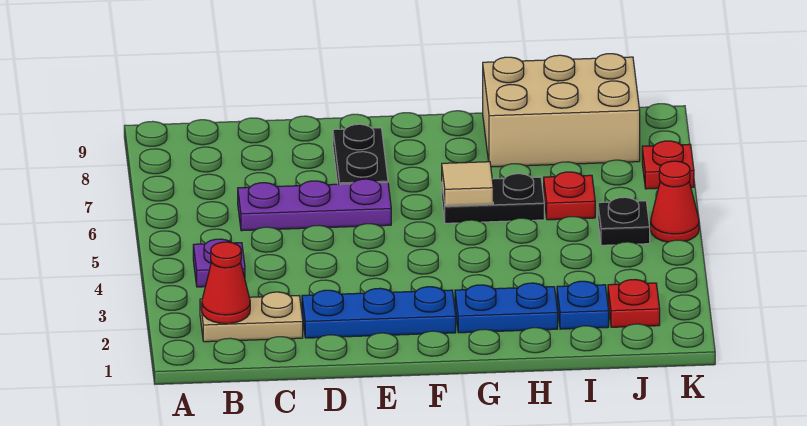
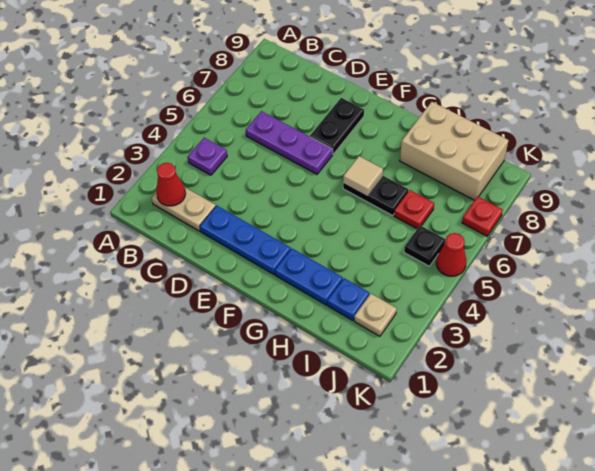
red 1x1 plate [608,280,660,327] -> tan 1x1 plate [354,294,397,336]

